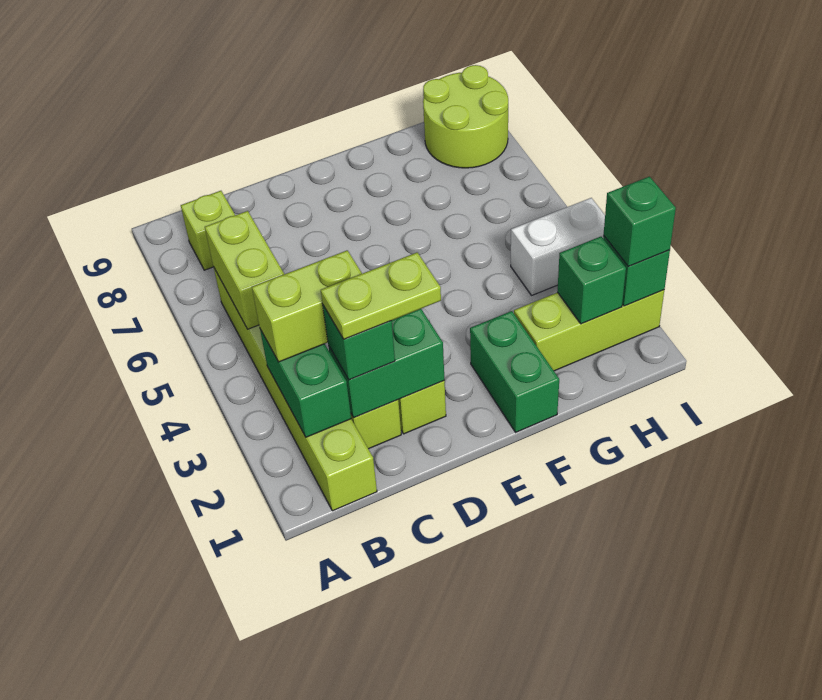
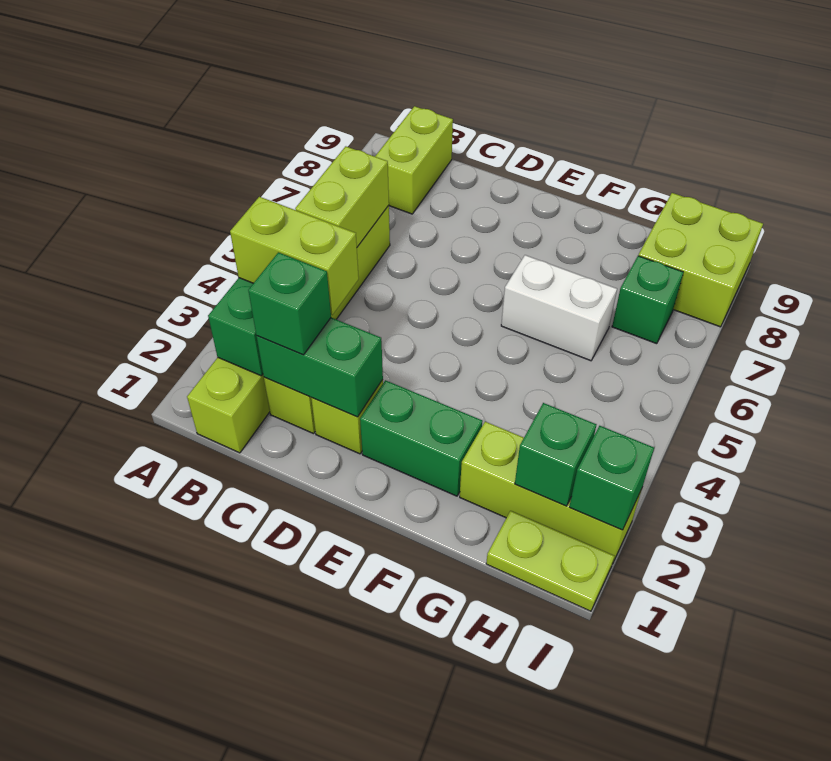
lime 1x1 brick [181,191,235,270] -> lime 1x2 brick [375,106,453,214]
lime 1x2 plate [321,252,441,339] -> lime 1x2 plate moved to [486,511,615,611]
green 1x2 brick [470,311,559,432] -> green 1x2 brick turned to [360,380,483,496]
white 1x2 brick [511,198,605,295] -> white 1x2 brick moved to [501,255,617,361]
lime 2x2 round brick [423,65,508,168] -> lime 2x2 brick [638,193,763,327]
green 1x1 brick [604,177,676,267] -> green 1x1 brick moved to [612,256,683,344]

